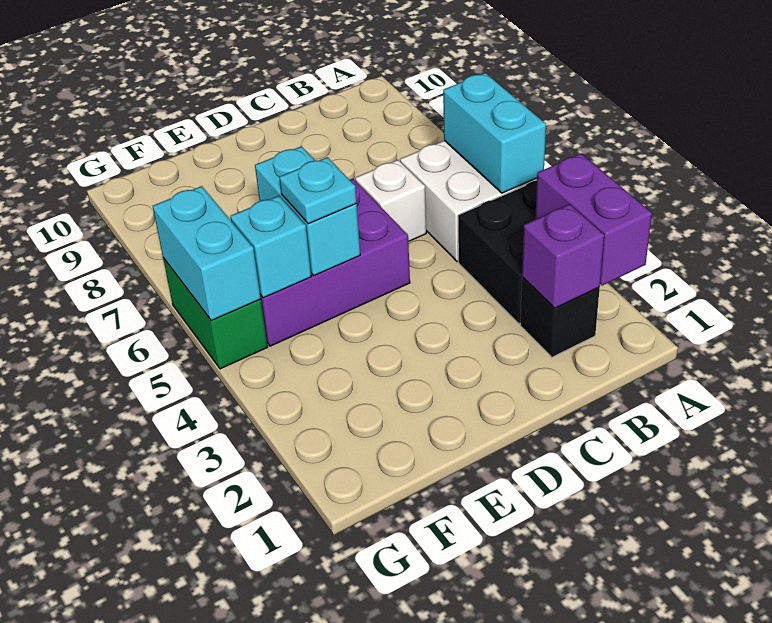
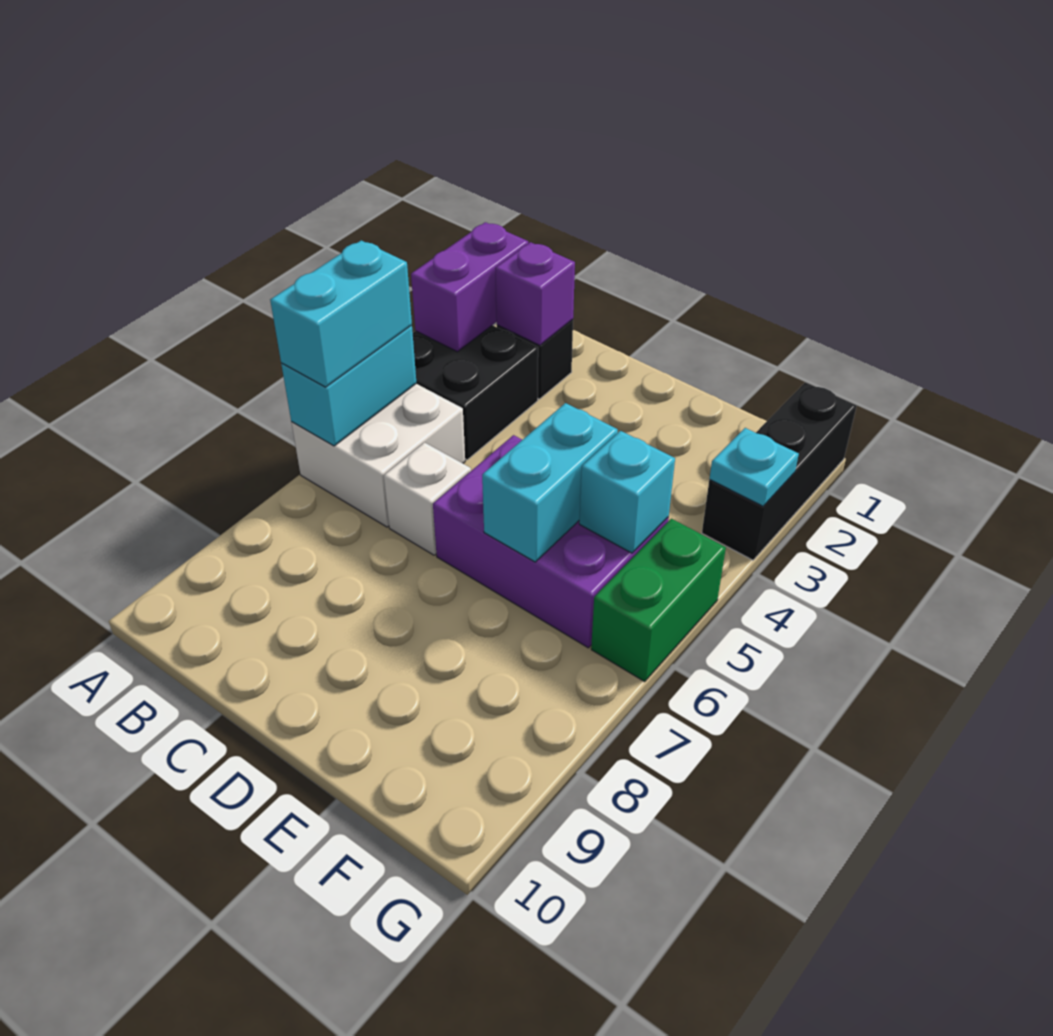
cyan 1x1 plate [279,157,357,224] -> cyan 1x1 plate moved to [709,428,799,506]
none -> black 1x3 brick [702,382,857,560]
cyan 1x2 brick [153,186,261,320] -> cyan 1x2 brick moved to [270,240,412,387]

